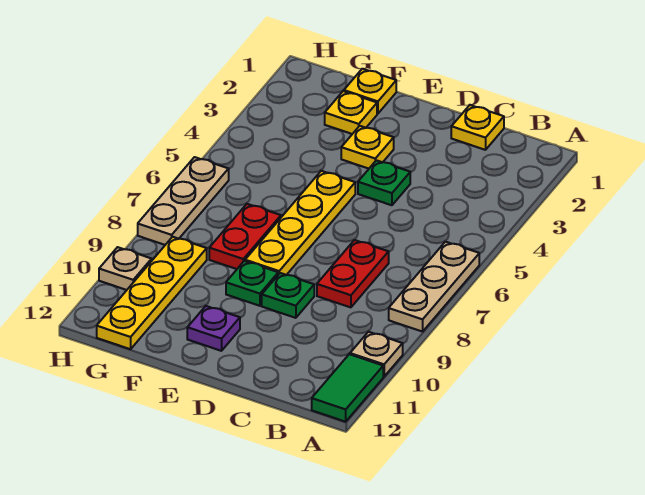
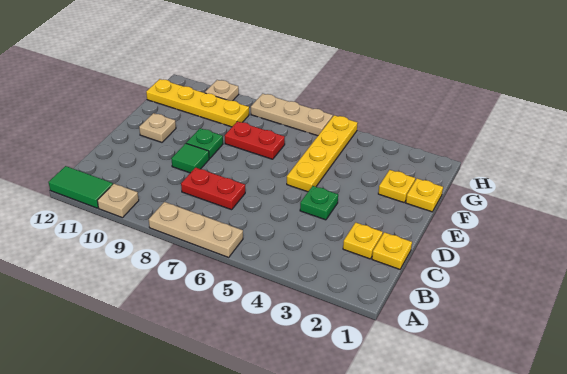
green 1x1 plate [262,273,314,318] -> green 1x1 tile [171,143,209,173]
yellow 1x1 plate [341,126,394,169] -> yellow 1x1 plate moved to [343,222,383,259]
yellow 1x4 plate [245,171,355,275] -> yellow 1x4 plate turned to [287,115,358,192]
purple 1x1 plate [187,306,240,351] -> tan 1x1 plate [139,113,176,142]

